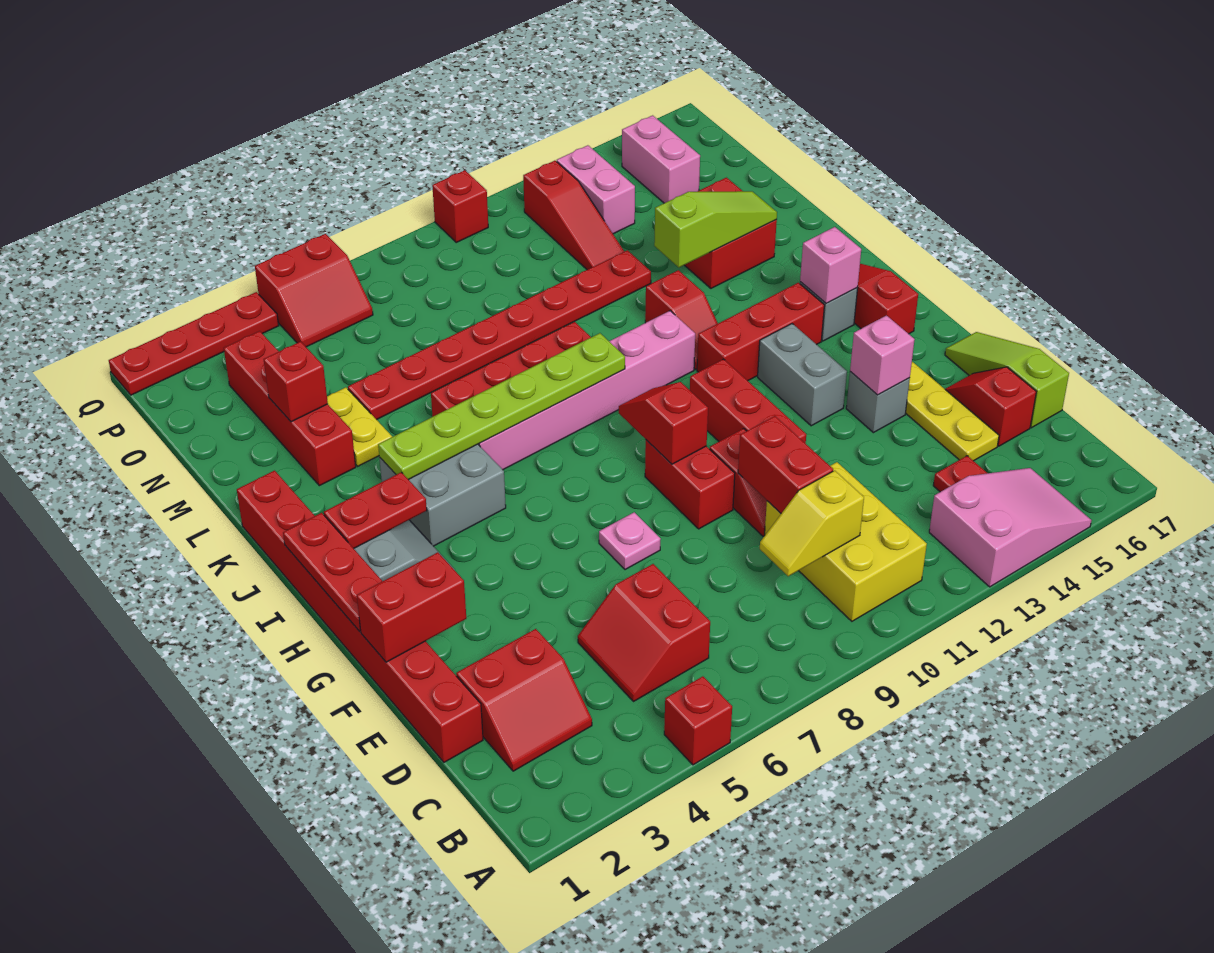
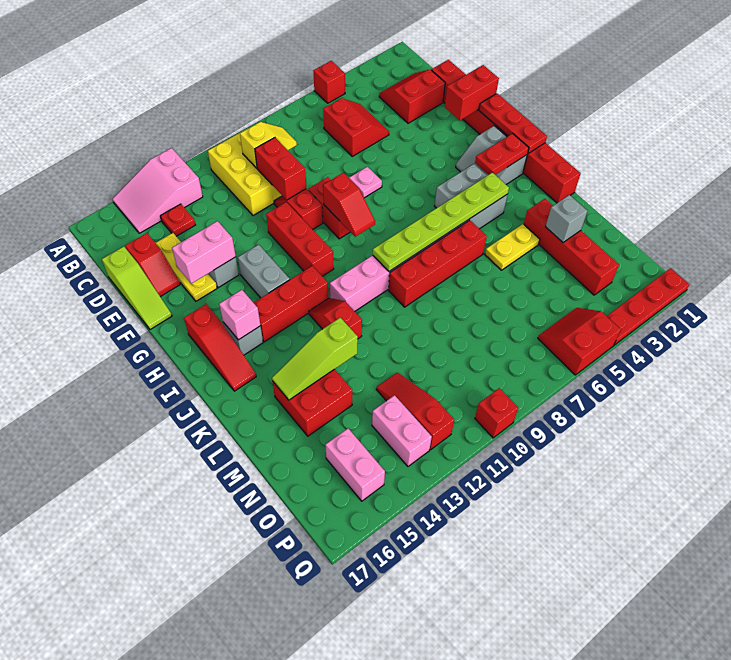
pink 1x1 brick [850,315,915,395] -> pink 1x2 brick [172,221,236,284]
yellow 1x2 plate [327,387,392,466] -> yellow 1x2 plate turned to [485,224,540,270]
red 1x1 brick [264,342,328,422] -> grey 1x1 brick [545,195,587,242]
red 1x8 plate [348,250,651,420] -> none

